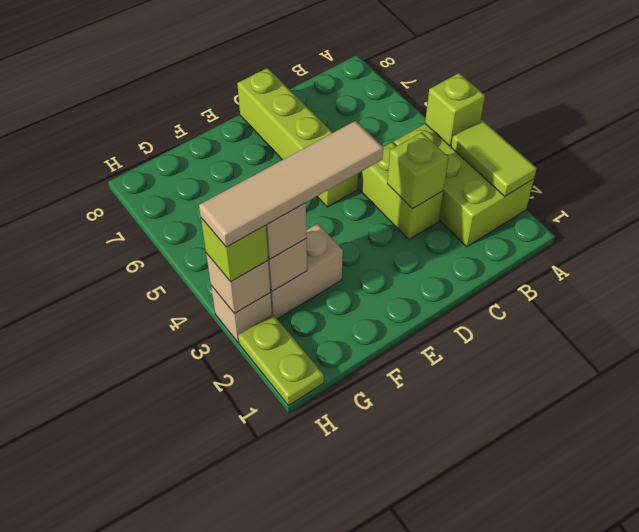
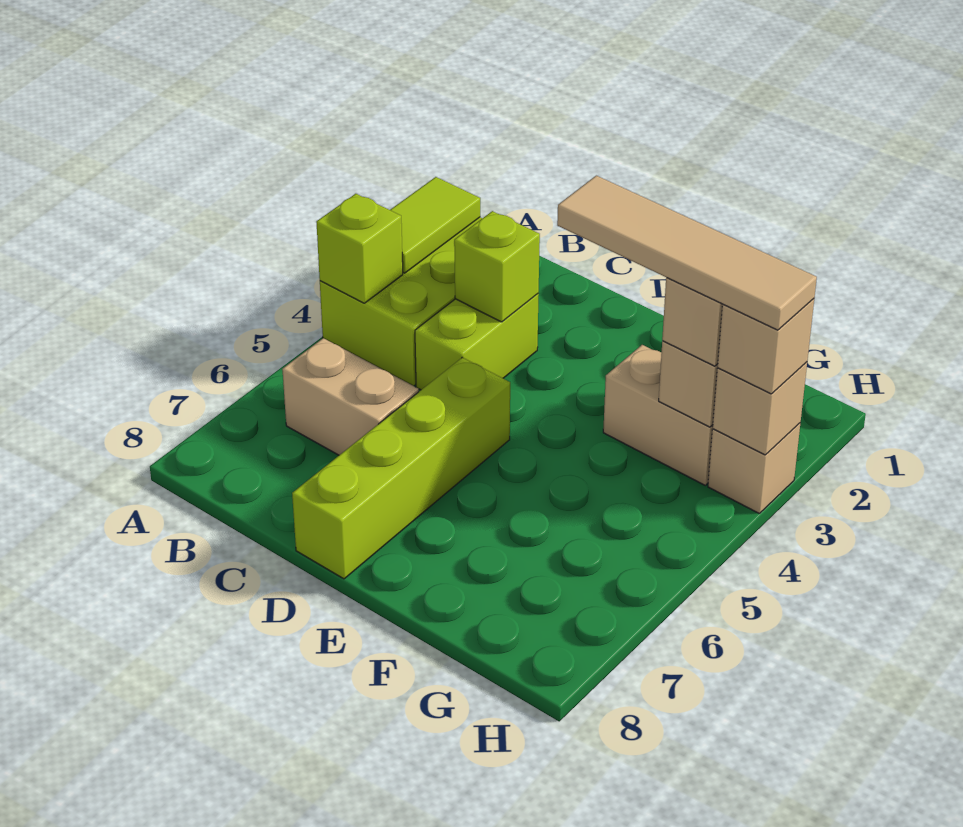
none -> tan 1x2 brick [282,338,419,455]
lime 1x2 plate [238,314,324,406] -> none
lime 1x1 brick [201,218,268,282] -> tan 1x1 brick [718,299,814,394]

